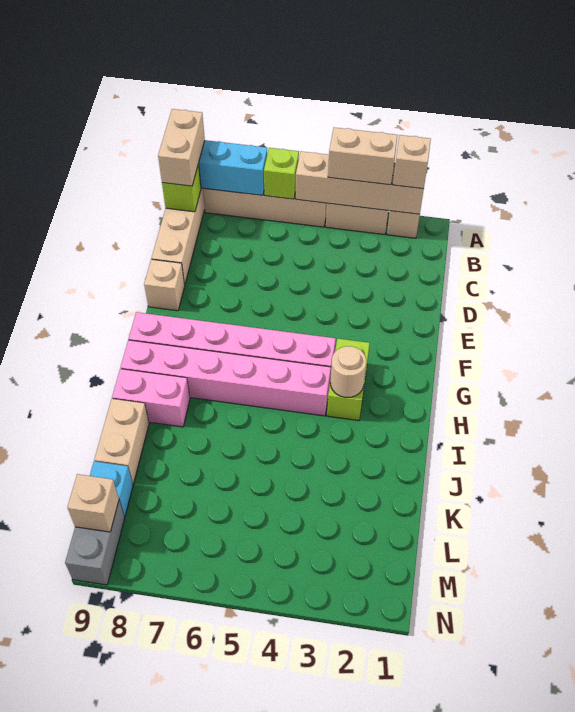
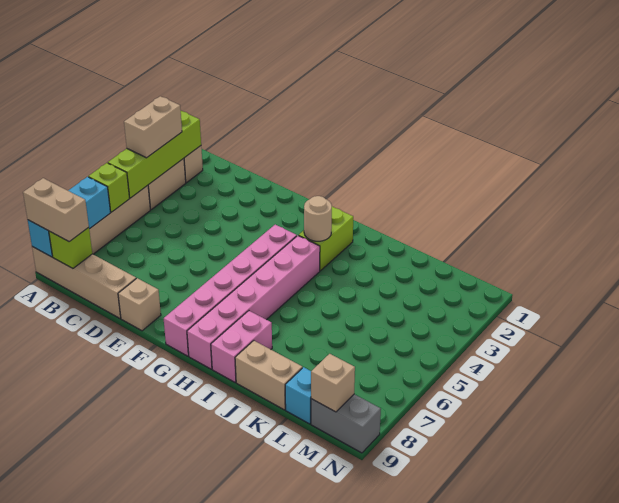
tan 1x4 brick [296,151,424,214] -> lime 1x4 brick [108,111,201,198]
tan 1x1 brick [393,135,431,189] -> none
lime 1x2 brick [327,339,370,421] -> lime 1x2 brick turned to [299,207,353,271]

